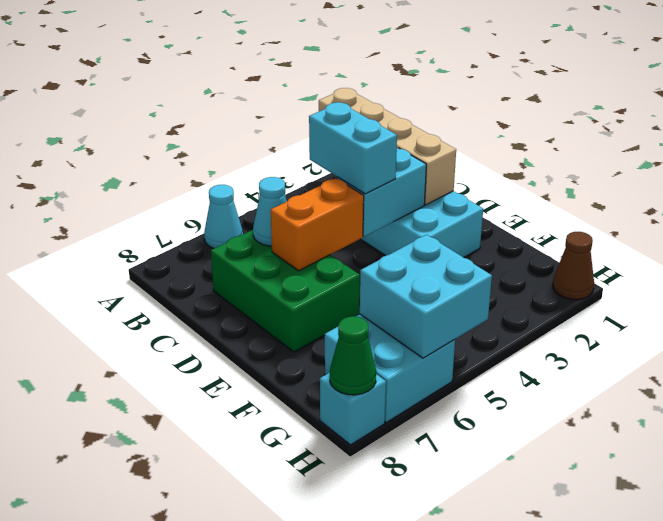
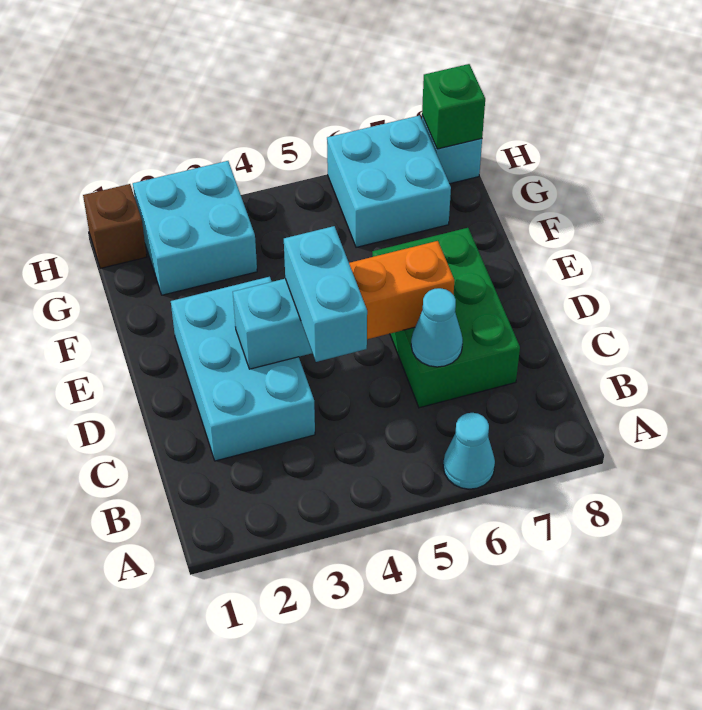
tan 1x4 brick [319,88,456,205] -> none
cyan 2x2 brick [360,235,492,358] -> cyan 2x2 brick moved to [133,161,257,295]
brown 1x1 cone [553,232,594,300] -> brown 1x1 brick [83,184,147,268]
green 1x1 cone [330,316,376,395] -> green 1x1 brick [422,64,485,149]

